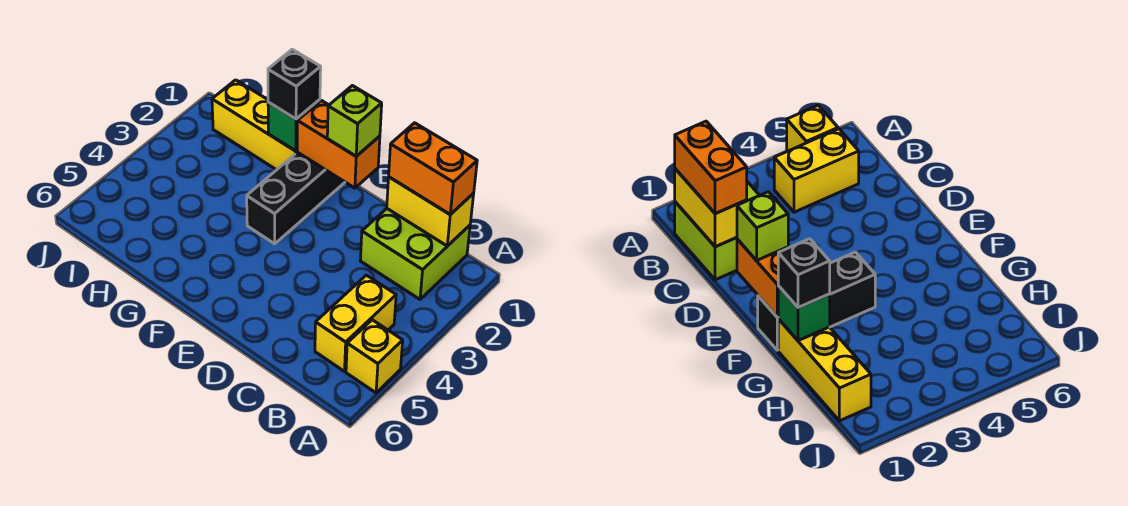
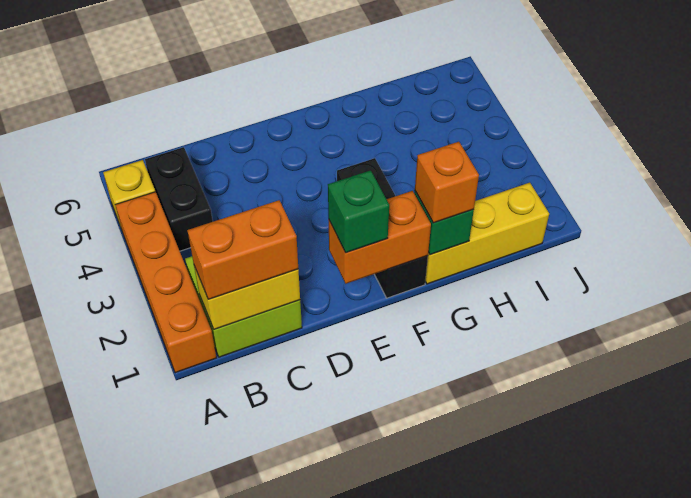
none -> orange 1x4 brick [115,192,216,373]
yellow 1x2 brick [315,275,396,371] -> black 1x2 brick [145,147,213,251]
lime 1x1 brick [327,86,382,156] -> green 1x1 brick [328,170,389,253]
black 1x1 brick [268,49,321,119] -> orange 1x1 brick [415,142,479,223]

